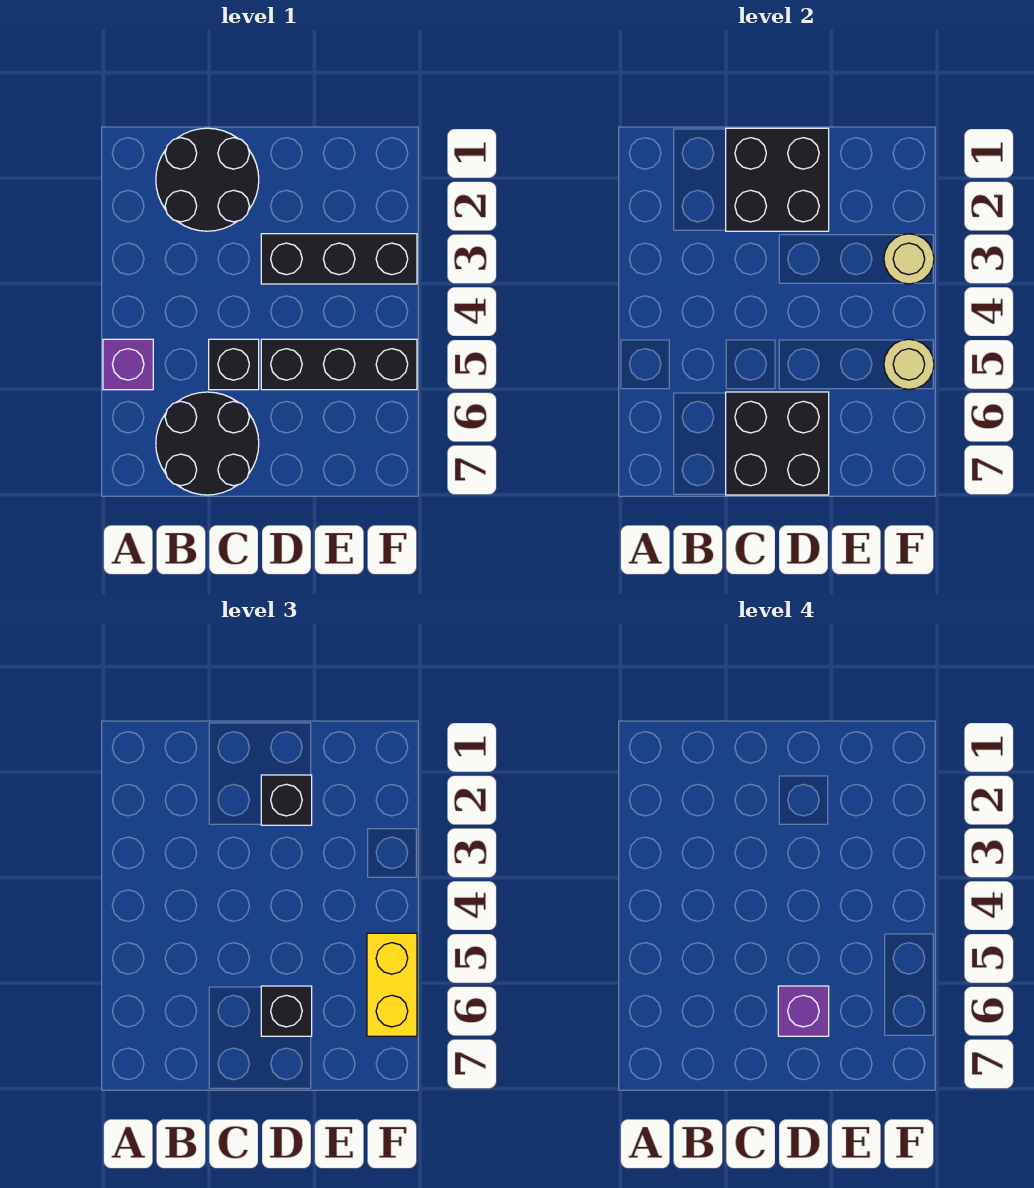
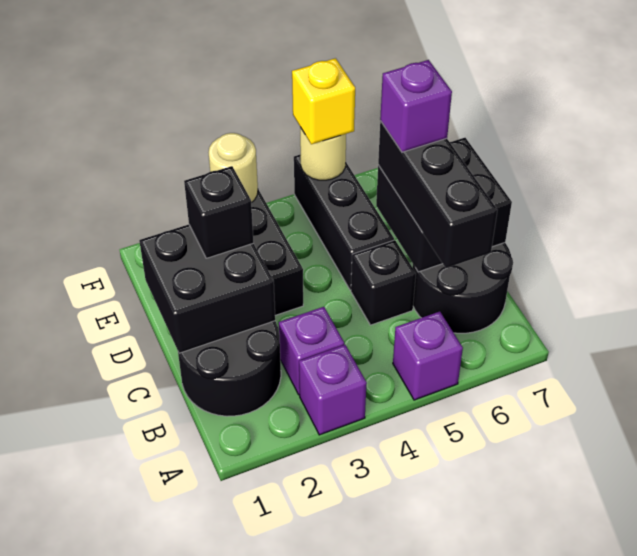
none -> purple 1x1 brick [299,345,367,435]
none -> purple 1x1 brick [279,307,344,395]
black 1x1 brick [261,986,312,1036] -> black 1x3 brick [378,121,497,268]
yellow 1x2 brick [367,933,417,1036] -> yellow 1x1 brick [292,58,355,144]

